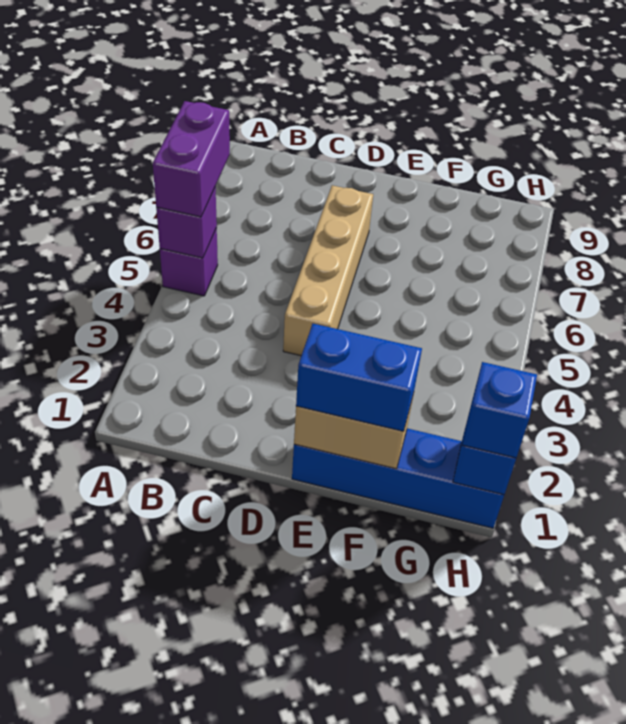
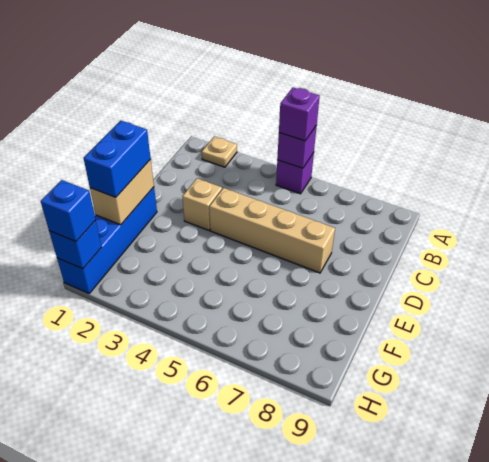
none -> tan 1x1 plate [202,136,237,167]
purple 1x2 brick [153,101,230,217] -> purple 1x1 brick [279,87,320,141]
none -> tan 1x1 brick [182,178,222,230]

